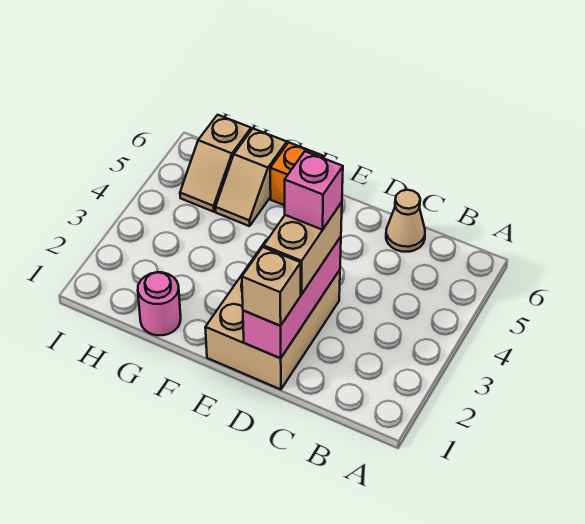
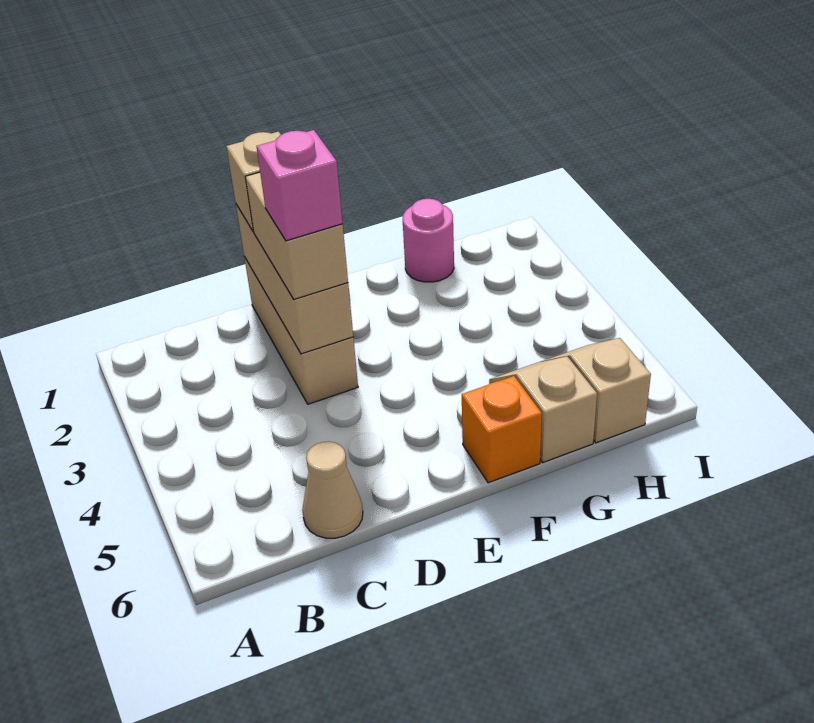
tan 2x3 brick [205,240,340,389] -> tan 1x3 brick [244,257,358,404]
pink 1x3 brick [243,237,341,358] -> tan 1x3 brick [236,204,353,354]

